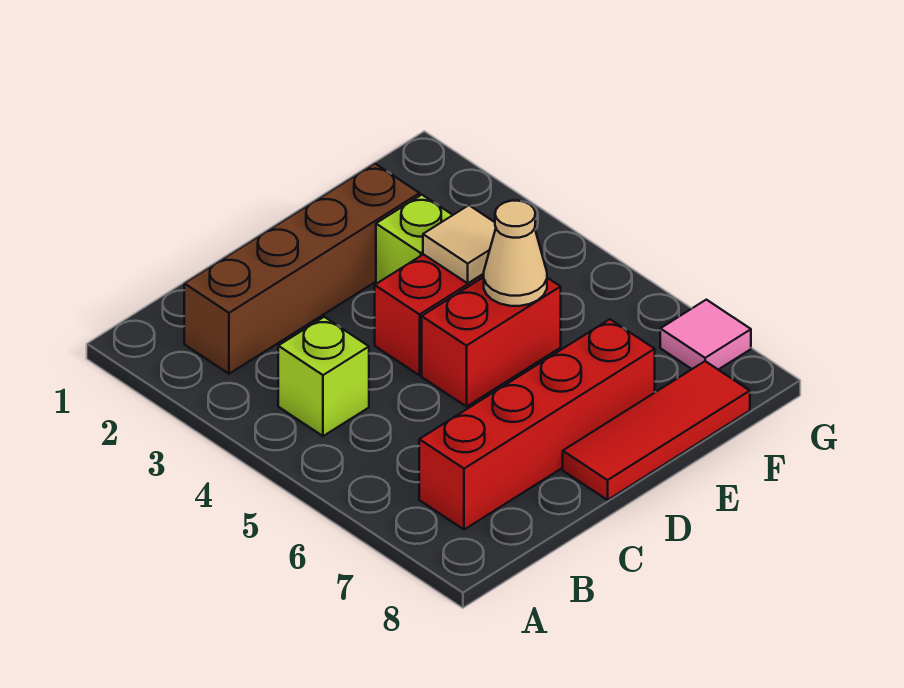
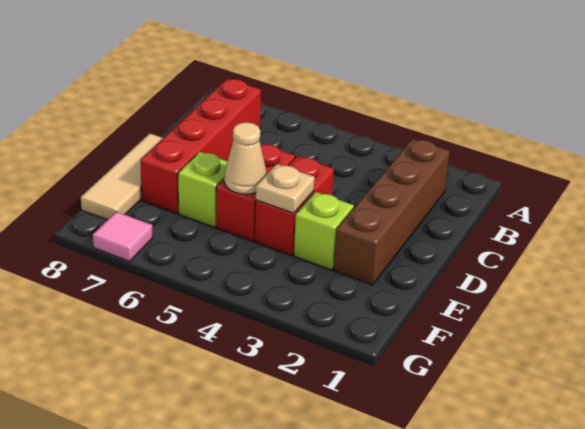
lime 1x1 brick [278,317,369,436] -> lime 1x1 brick moved to [178,152,228,227]
red 1x3 tile [563,361,750,500] -> tan 1x3 tile [81,133,163,220]
tan 1x1 tile [423,205,496,283] -> tan 1x1 plate [256,164,315,213]

